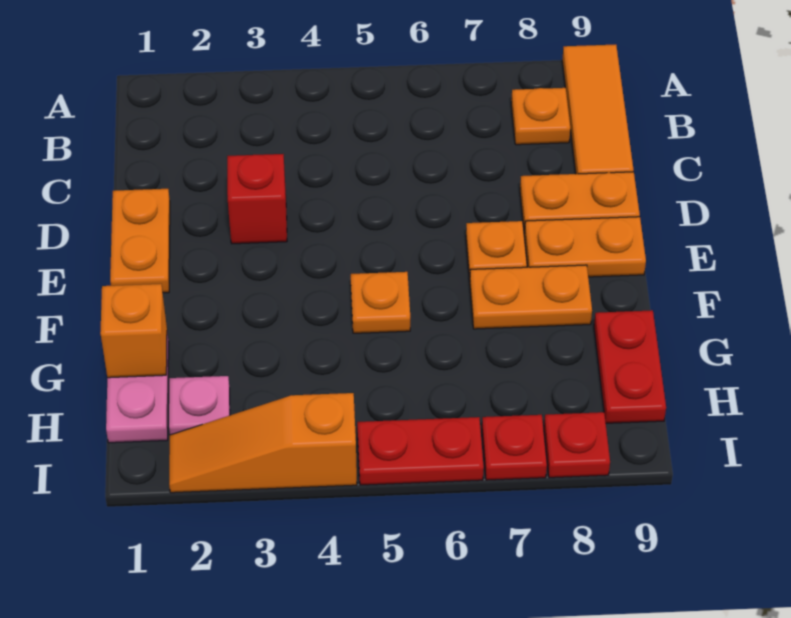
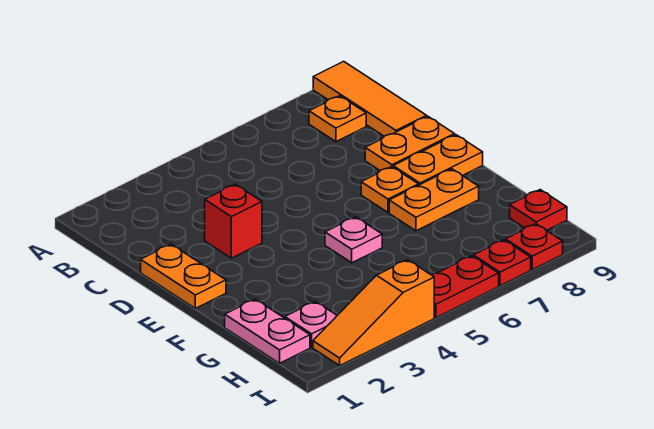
orange 1x1 plate [351,272,410,333] -> pink 1x1 plate [325,217,382,263]
orange 1x1 brick [100,284,167,378] -> none
red 1x2 plate [594,310,666,423] -> red 1x1 plate [510,190,567,230]

